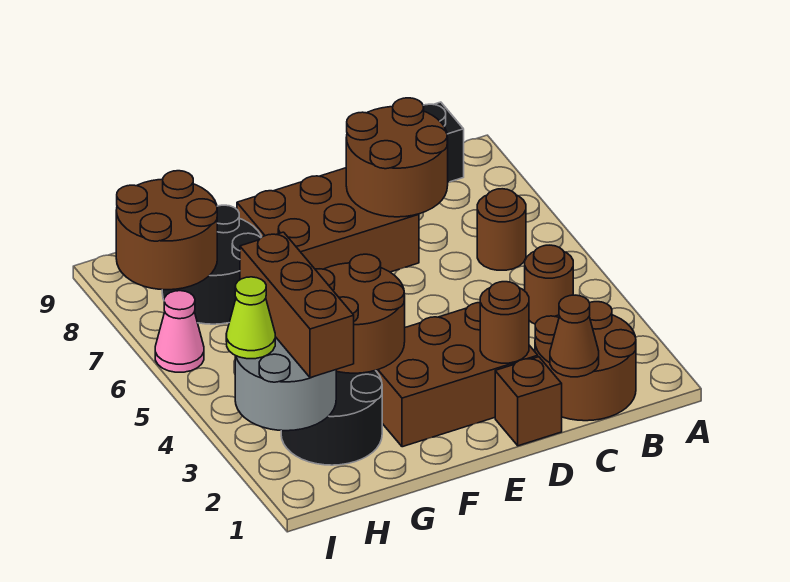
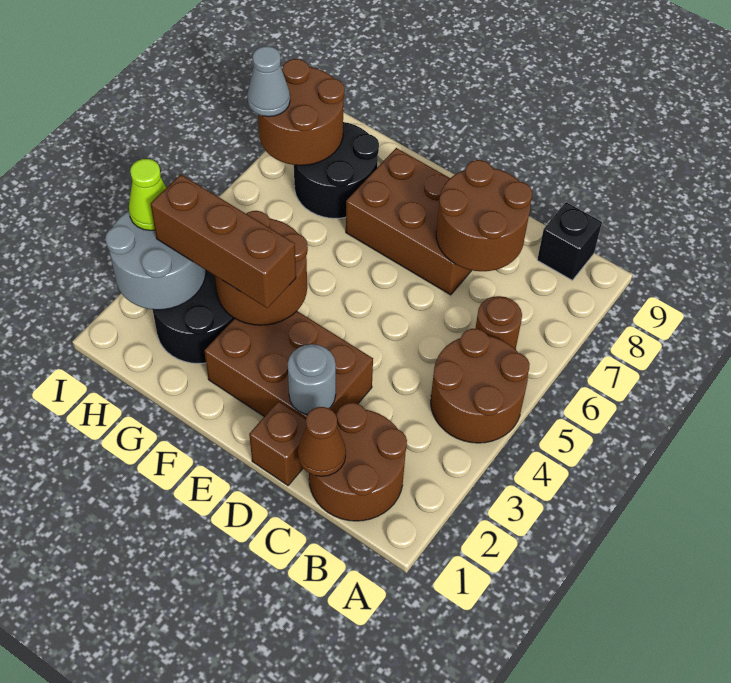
brown 1x1 round brick [525,245,573,324] -> brown 2x2 round brick [431,329,530,443]
brown 1x1 round brick [480,282,529,363] -> grey 1x1 round brick [288,344,336,415]
brown 1x3 brick [240,232,354,378] -> brown 1x3 brick turned to [151,175,296,308]
pink 1x1 cone [155,291,204,372] -> none
none -> grey 1x1 cone [247,46,290,117]

